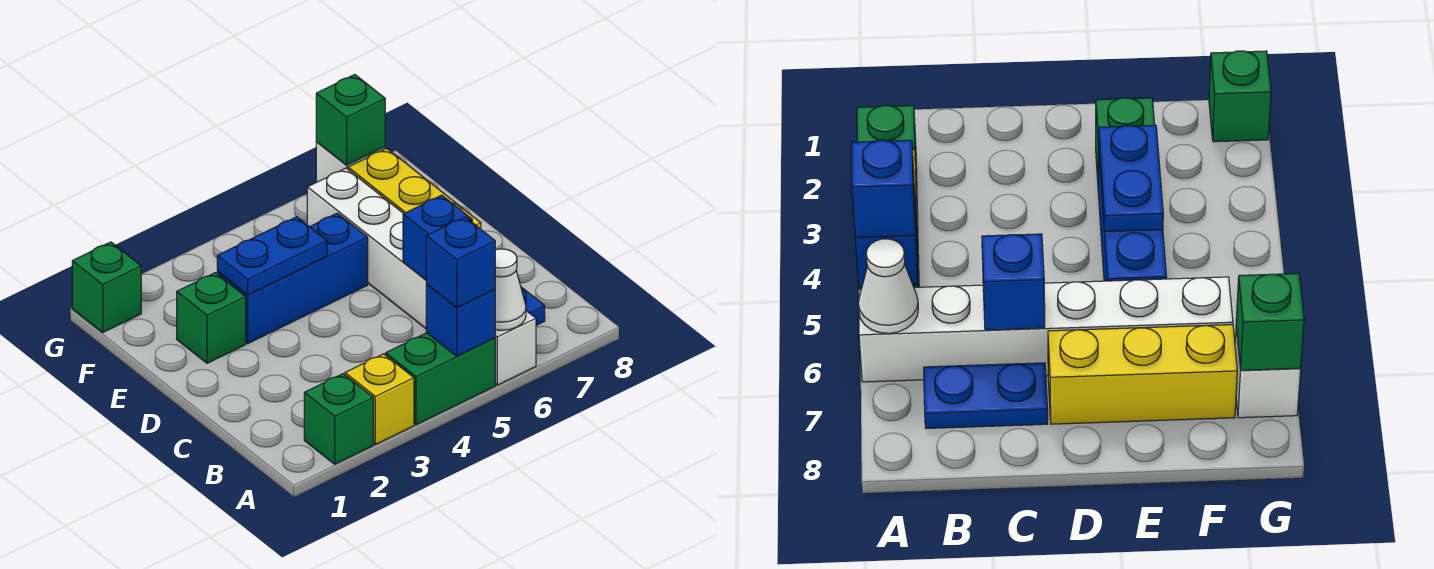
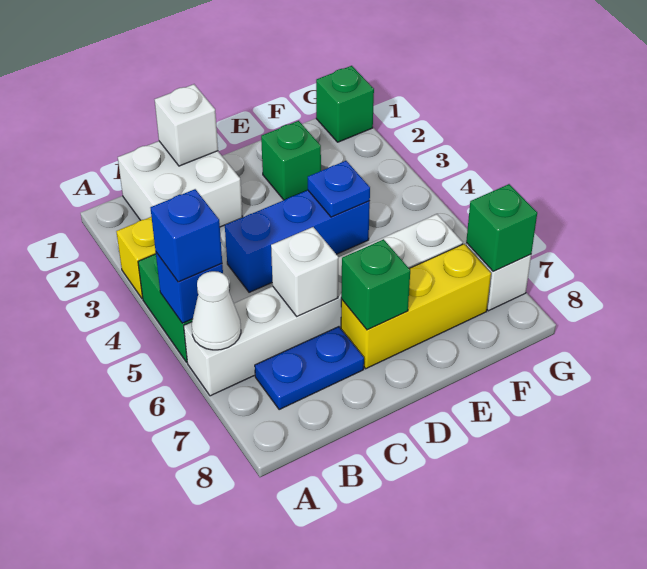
green 1x1 brick [304,374,373,464] -> green 1x1 brick moved to [341,239,410,330]
none -> white 2x2 brick [118,141,243,227]
none -> white 1x1 brick [155,84,218,166]
blue 1x1 brick [403,195,472,280] -> white 1x1 brick [271,227,339,317]
blue 1x3 brick [217,213,368,343] -> blue 1x3 brick turned to [225,190,370,292]
blue 1x2 plate [217,217,327,295] -> blue 1x1 plate [308,161,370,217]

